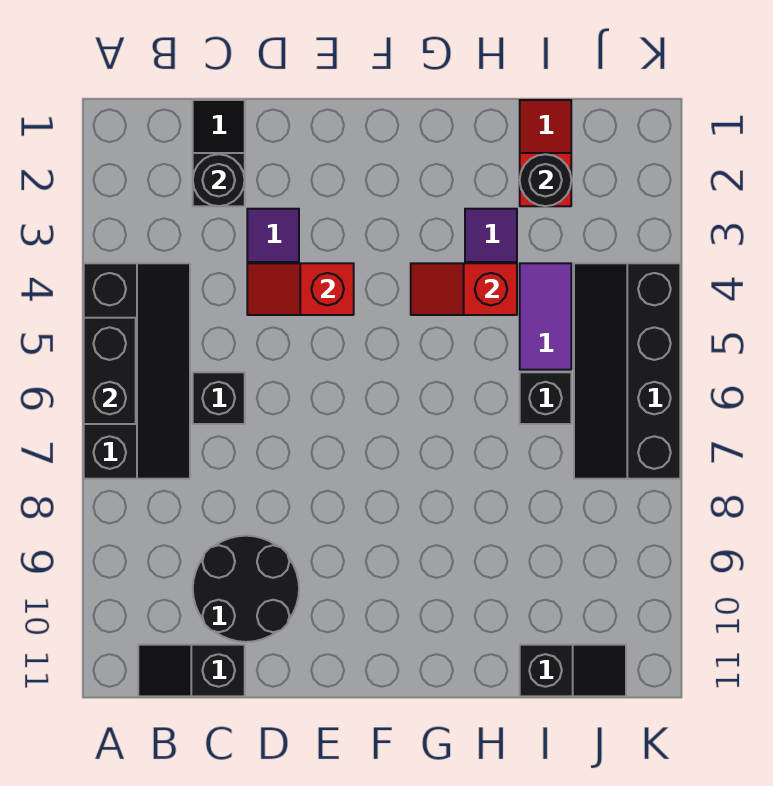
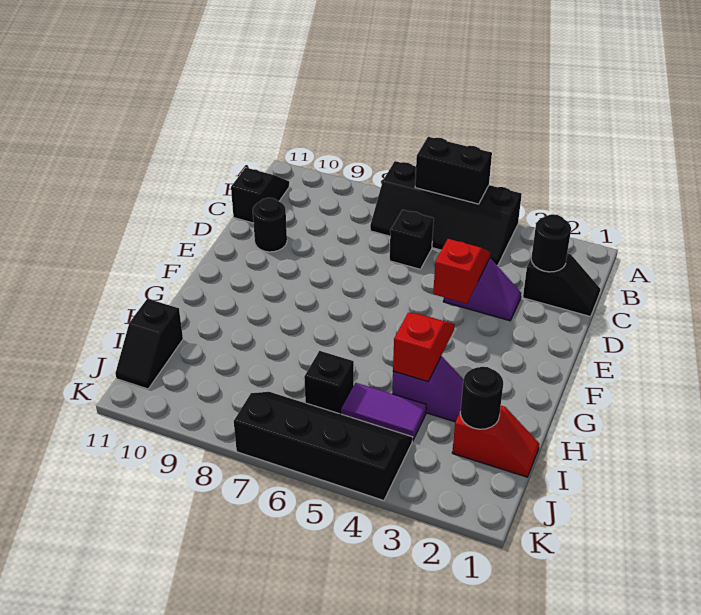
black 2x2 round brick [193,536,299,642] -> black 1x1 round brick [253,198,287,252]

